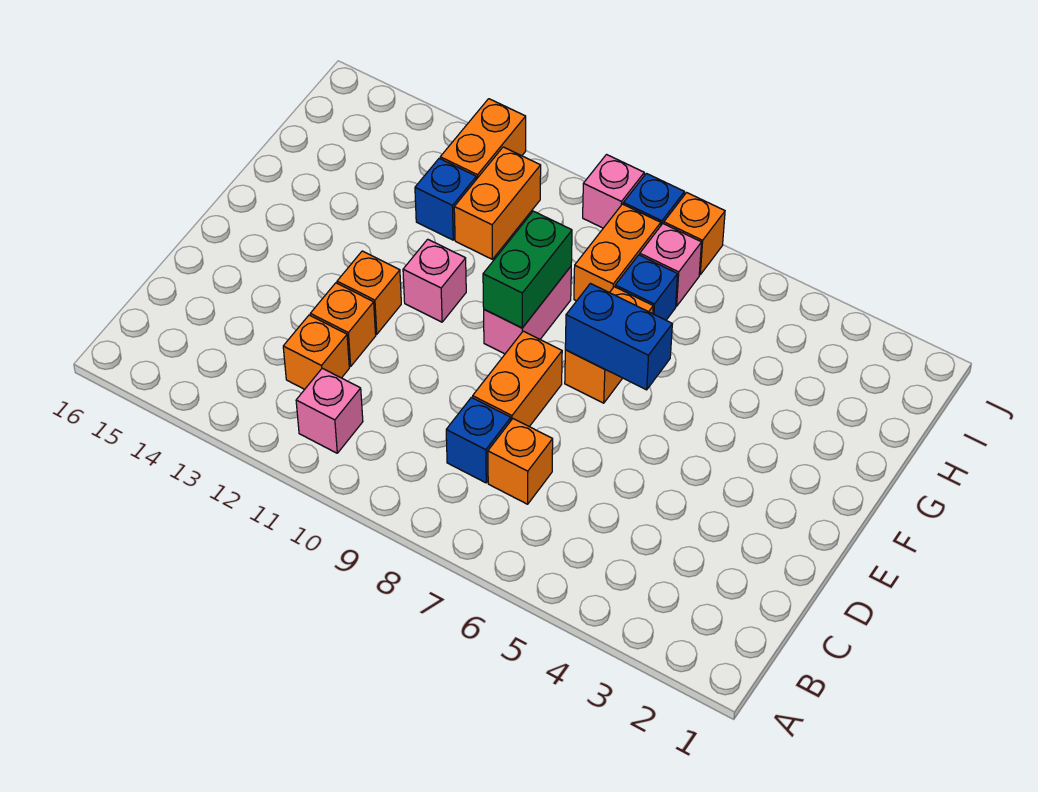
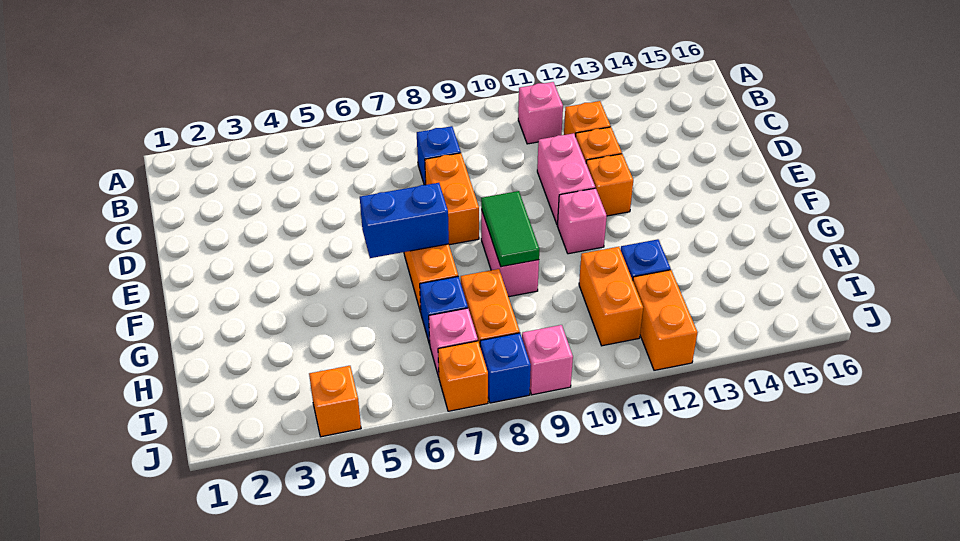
orange 1x1 brick [488,419,553,504] -> orange 1x1 brick moved to [309,366,361,437]
none -> pink 1x2 brick [537,133,595,225]
green 1x2 brick [483,211,572,328] -> green 1x2 tile [481,191,539,267]

